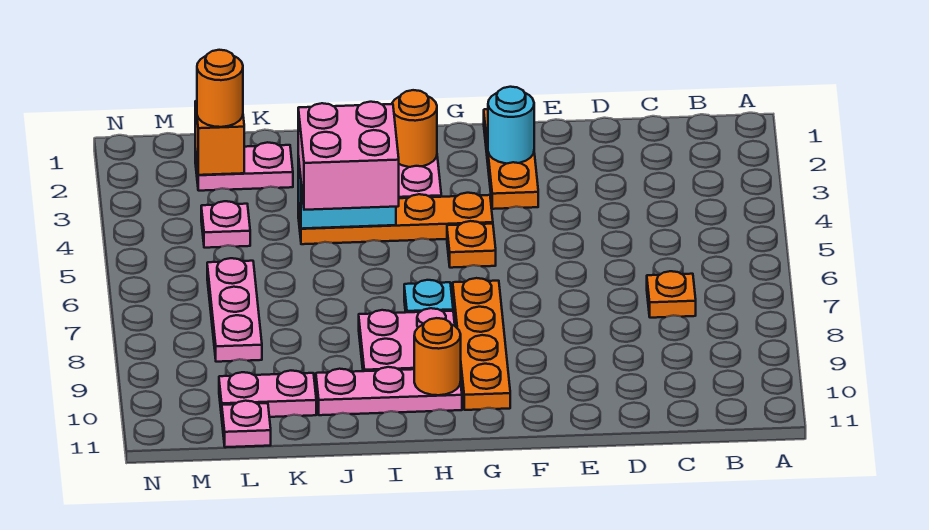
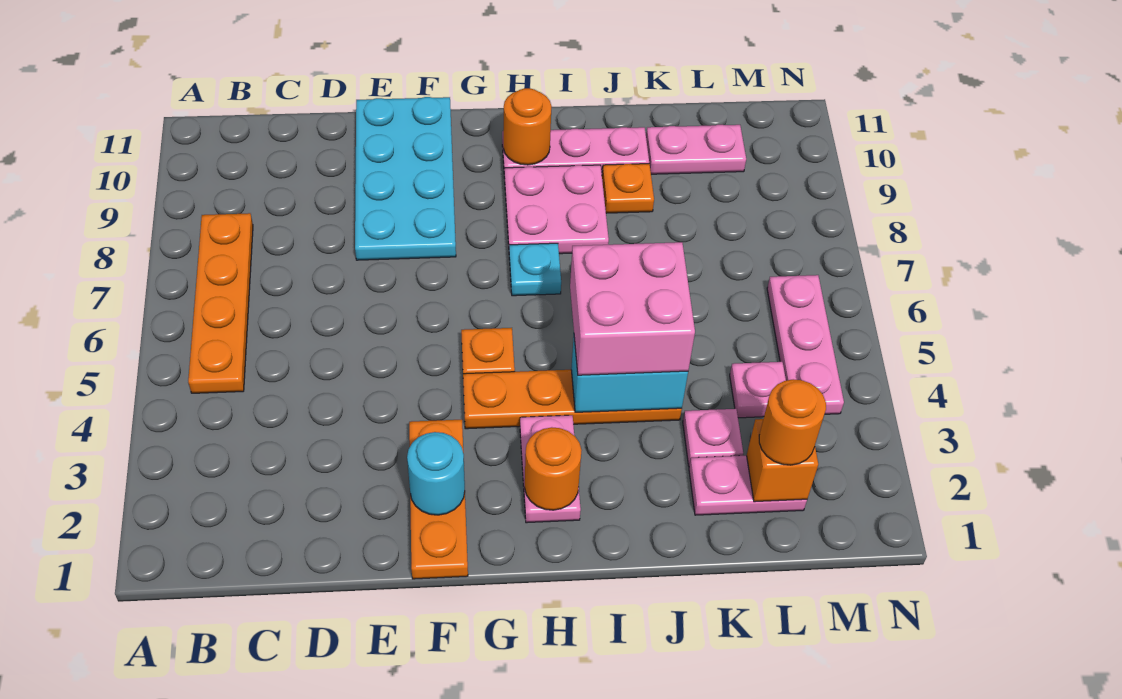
orange 1x1 plate [647,271,696,318] -> orange 1x1 plate moved to [602,164,654,213]
none -> cyan 2x4 plate [355,97,456,260]
orange 1x4 plate [453,278,510,410] -> orange 1x4 plate moved to [188,213,253,393]
pink 1x3 plate [207,258,262,362] -> pink 1x3 plate moved to [767,275,844,414]
pink 1x1 plate [222,401,271,447] -> pink 1x1 plate moved to [683,409,743,466]

